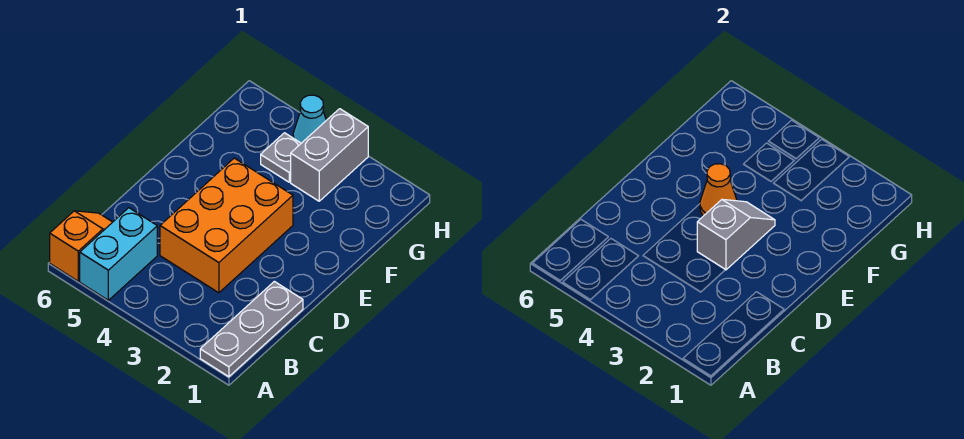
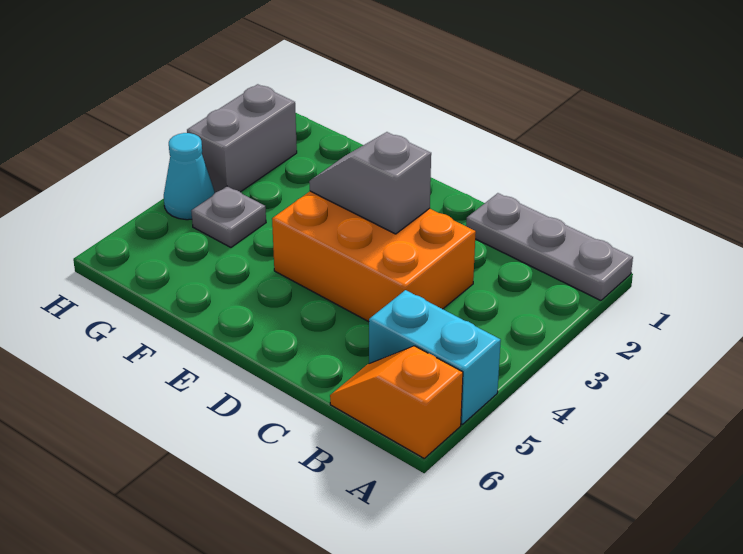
orange 1x1 cone [700,164,737,216] -> none
grey 1x2 brick [291,109,368,201] -> grey 1x2 brick turned to [187,84,297,193]

